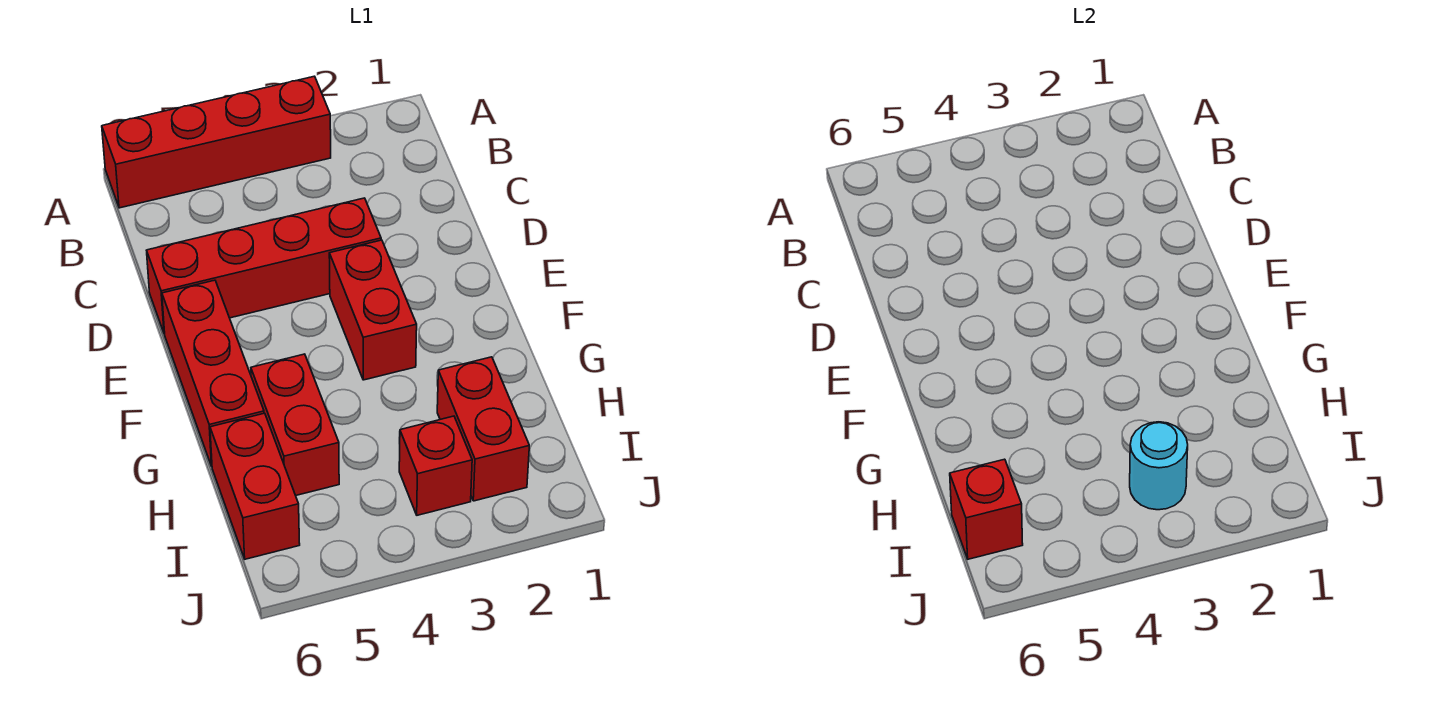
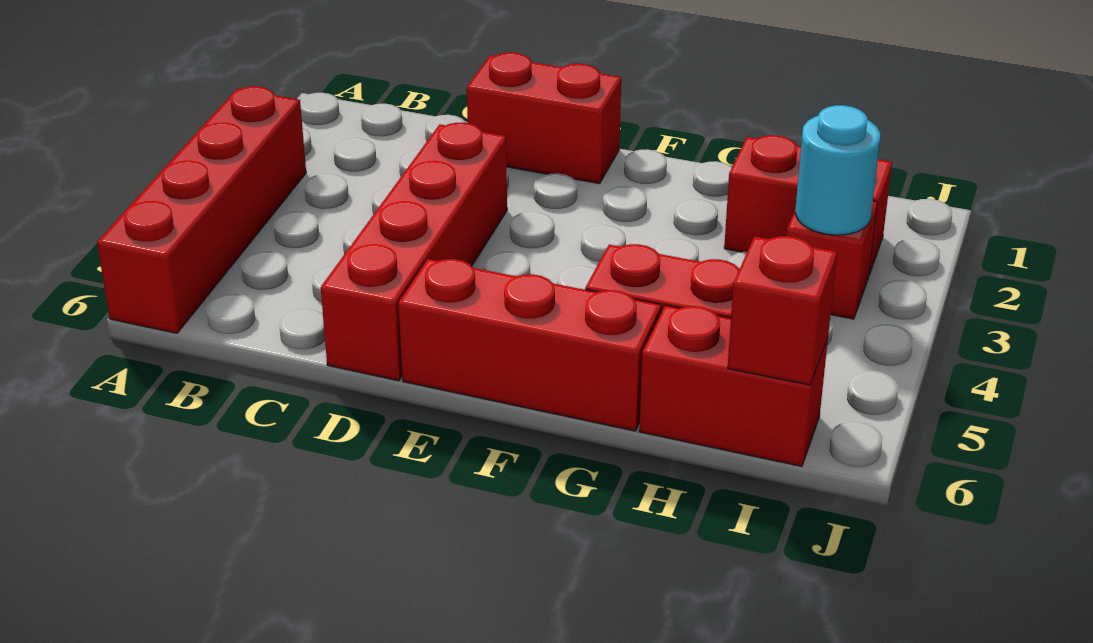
red 1x2 brick [329,240,417,380] -> red 1x2 brick moved to [467,53,621,184]

